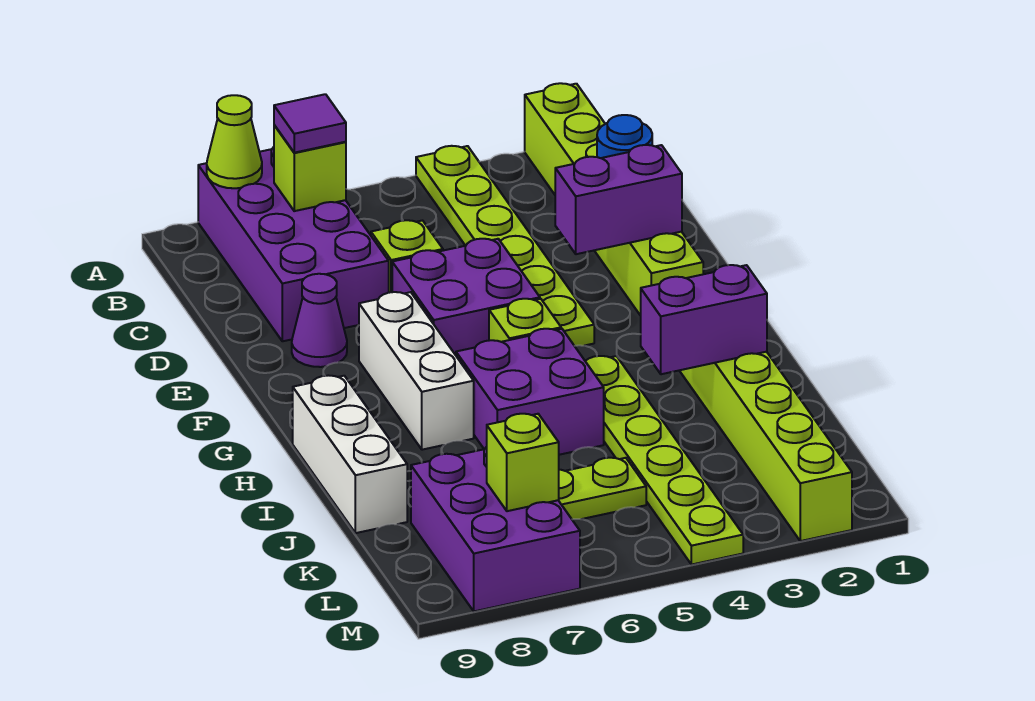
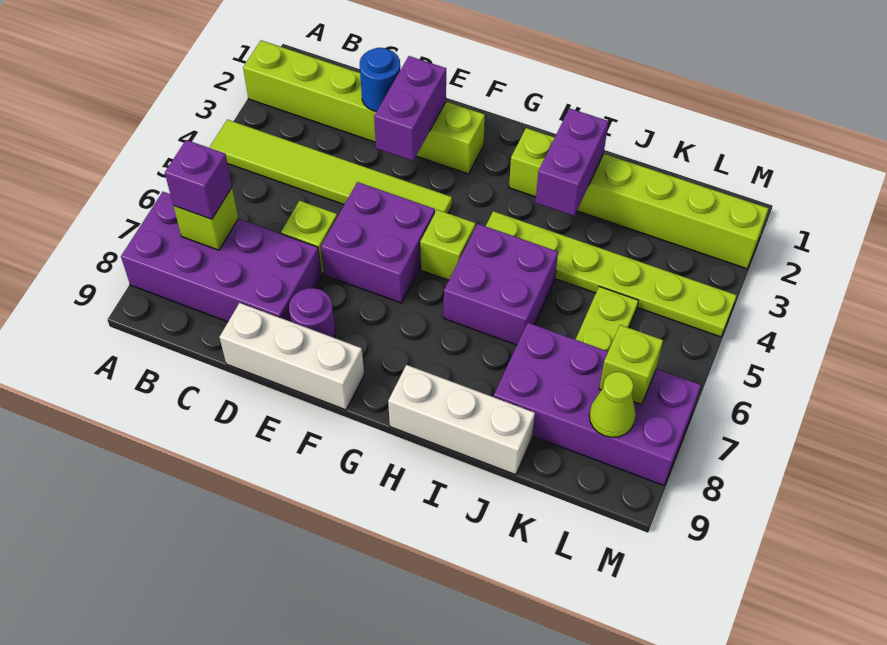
lime 1x6 plate [416,146,594,346] -> lime 1x6 tile [209,120,452,213]
lime 1x1 cone [207,95,262,188] -> lime 1x1 cone moved to [589,372,636,437]
purple 1x1 tile [274,94,346,153] -> purple 1x1 brick [165,140,232,219]
purple 1x1 cone [292,274,347,367] -> purple 1x1 round brick [289,288,335,338]
white 1x3 brick [359,292,474,450] -> white 1x3 brick moved to [220,303,364,410]
purple 2x3 brick [411,447,580,611] -> purple 2x4 brick [494,323,701,485]

